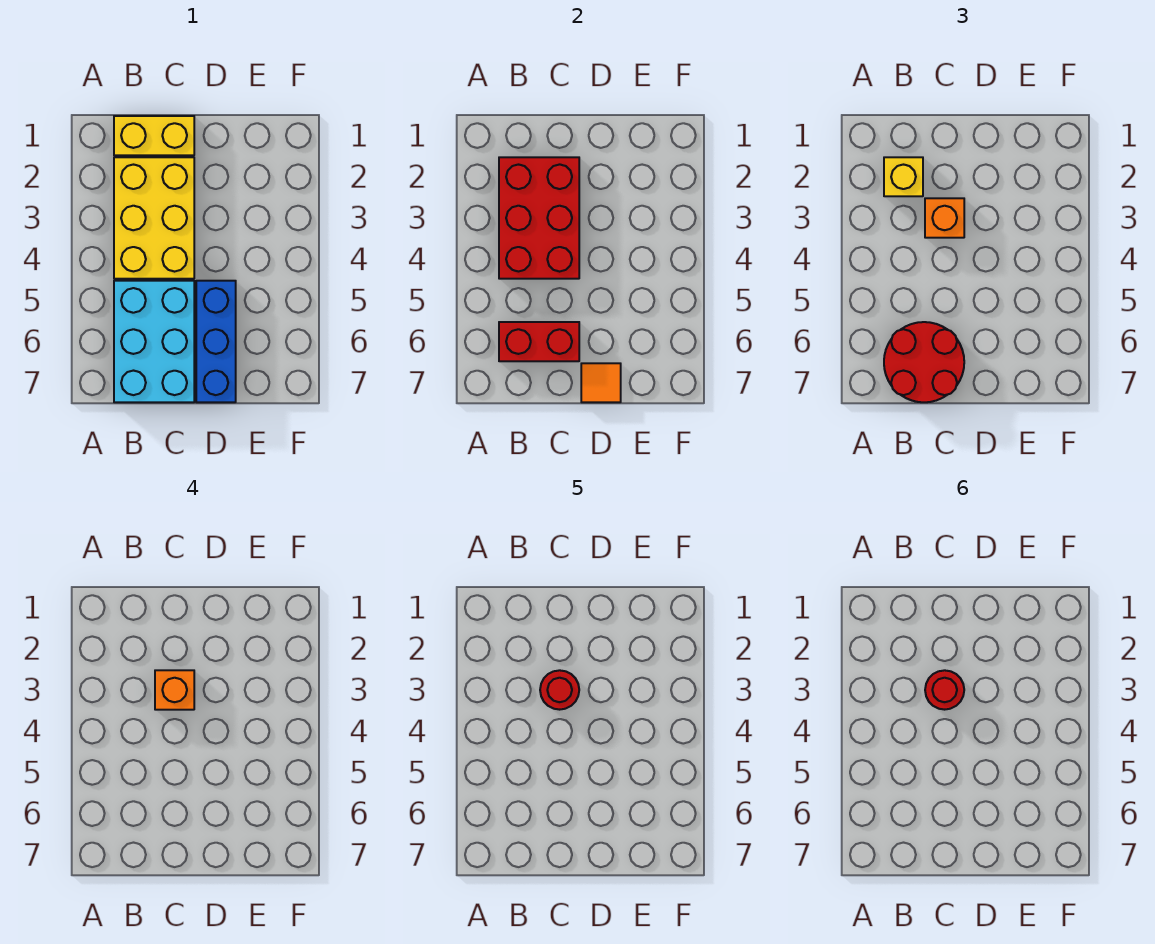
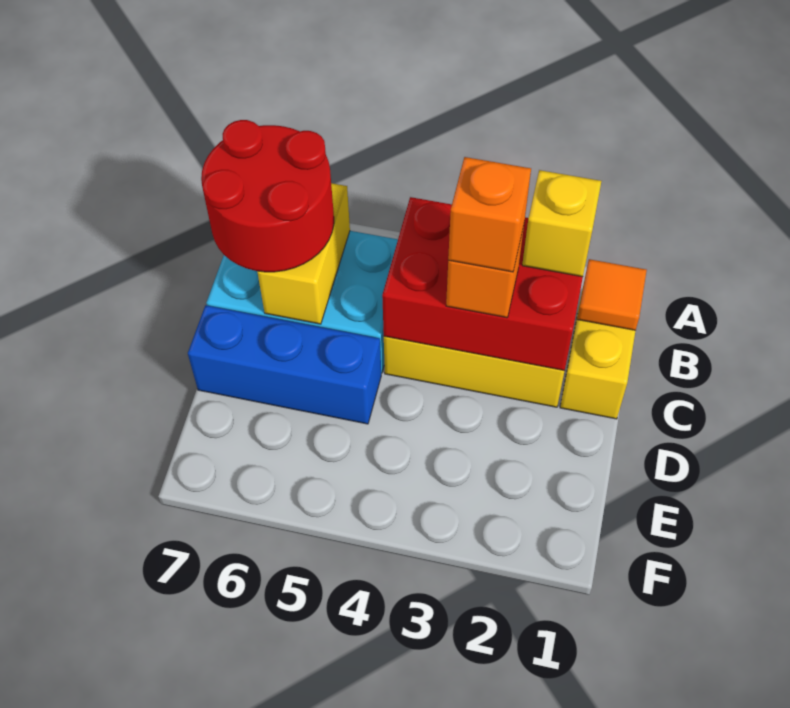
red 1x2 brick [499,322,579,361] -> yellow 1x2 brick [257,183,350,324]
red 1x1 round brick [540,670,579,710] -> none
red 1x1 round brick [925,670,964,710] -> none
orange 1x1 tile [581,363,621,402] -> orange 1x1 tile moved to [577,259,647,330]

